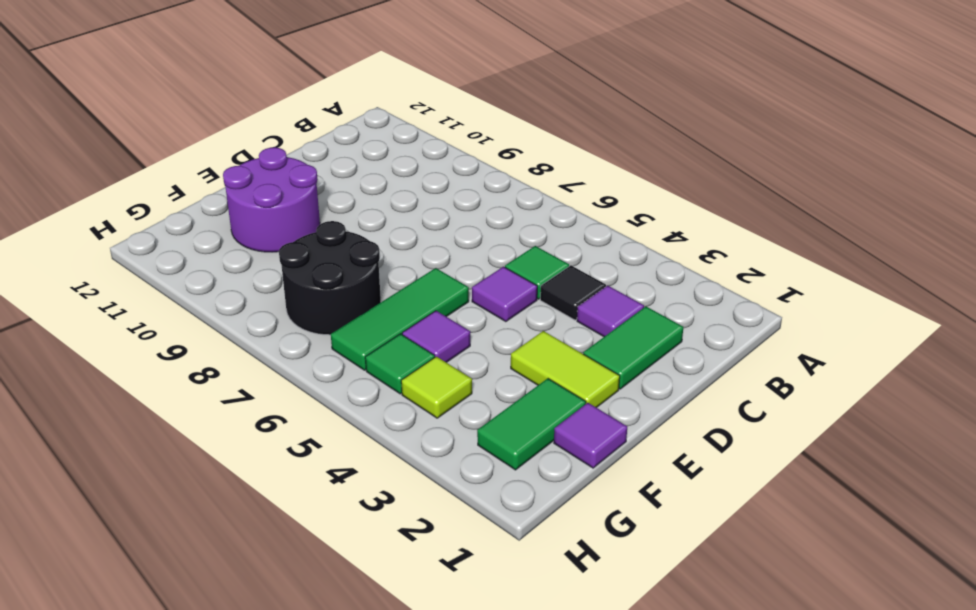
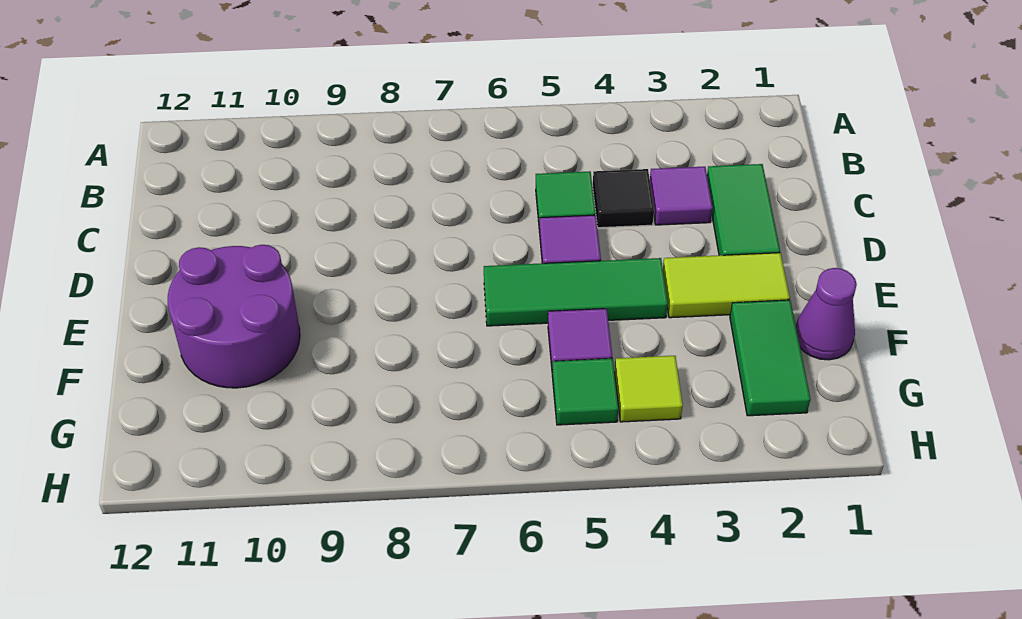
green 1x3 tile [331,268,469,370] -> green 1x3 tile turned to [484,258,668,326]
purple 1x1 tile [554,403,627,468] -> purple 1x1 cone [796,268,857,360]
black 2x2 round brick [279,221,381,335] -> none

